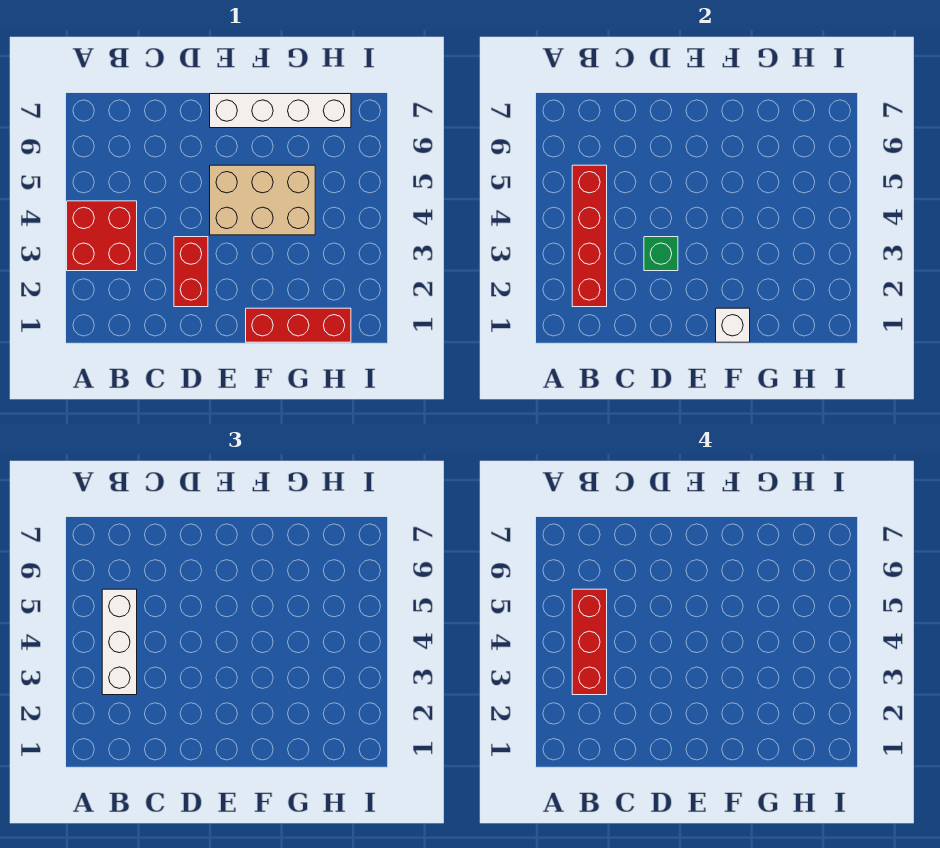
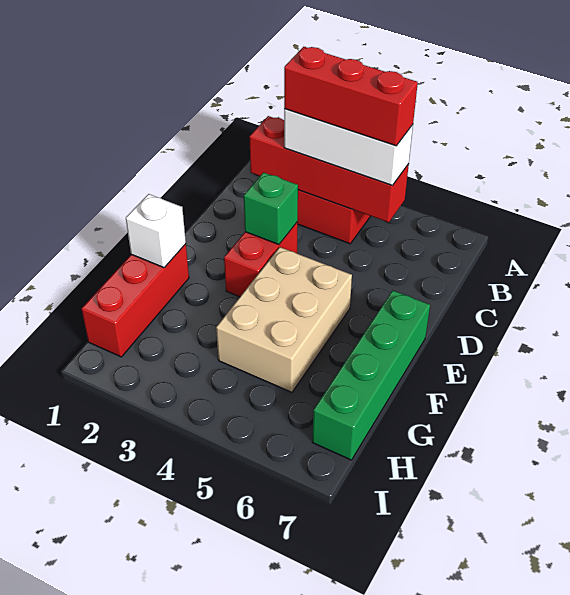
red 1x2 brick [174,237,208,307] -> red 1x2 brick turned to [224,222,298,297]
white 1x4 brick [210,94,351,128] -> green 1x4 brick [312,290,430,460]

